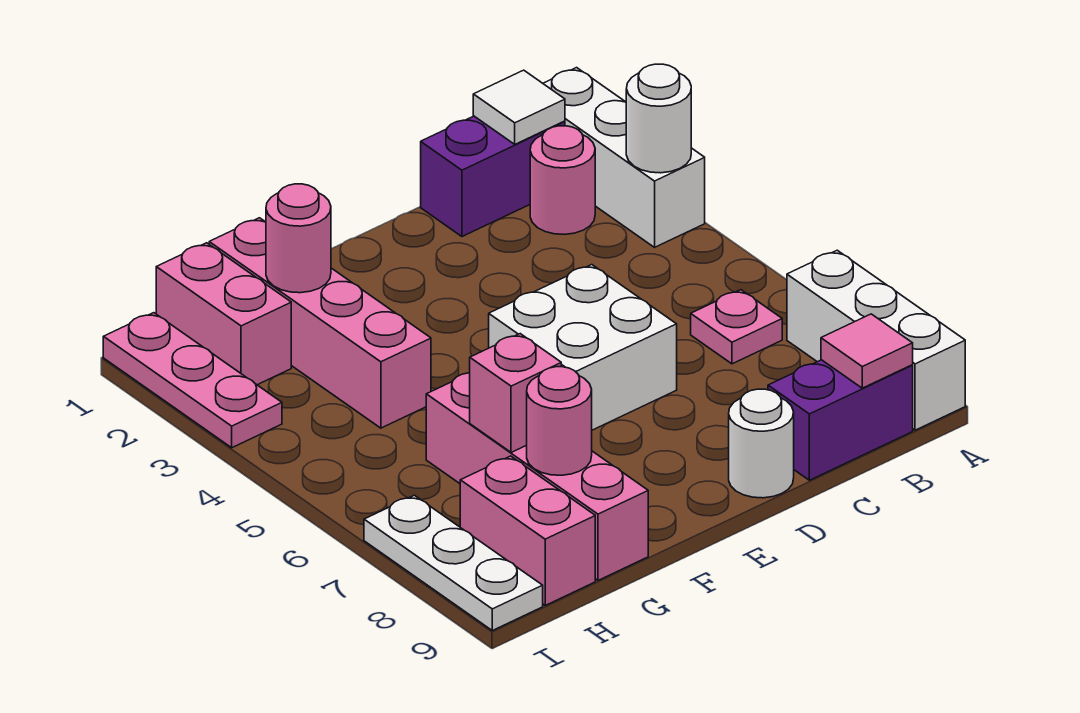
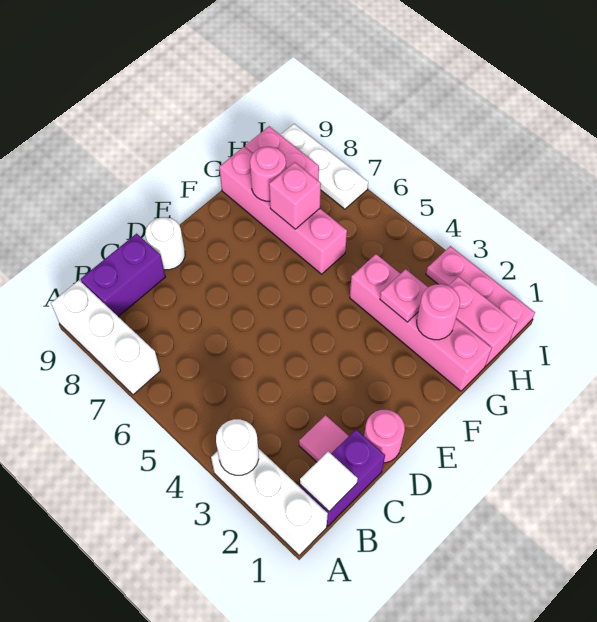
pink 1x1 round brick [530,126,595,234] -> pink 1x1 round brick moved to [364,410,405,463]
pink 1x1 plate [691,290,782,364] -> pink 1x1 plate moved to [380,269,428,322]
pink 1x1 tile [821,314,913,388] -> pink 1x1 tile moved to [299,415,349,462]
white 2x2 brick [489,265,677,430] -> none

